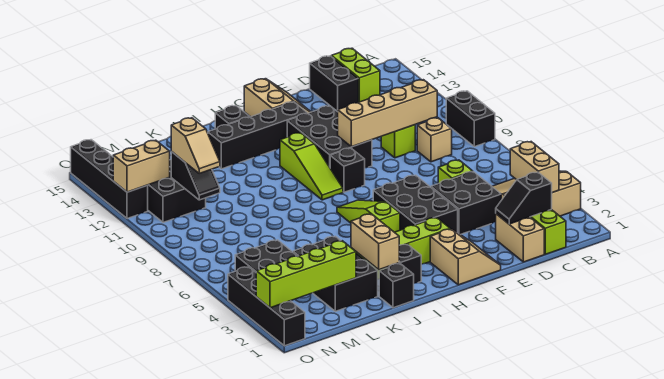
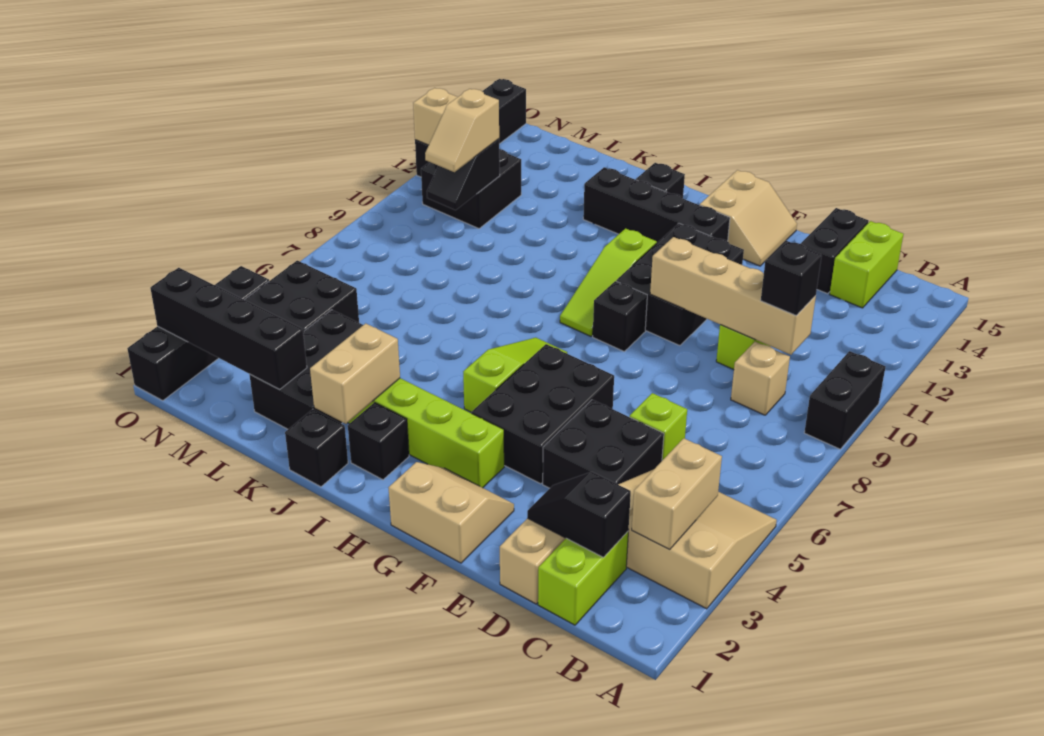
none -> black 1x1 brick [761,240,822,316]
tan 2x2 slope [430,229,501,285] -> tan 2x2 slope turned to [388,462,514,563]
lime 1x4 brick [256,241,356,308] -> black 1x4 brick [150,268,307,389]

